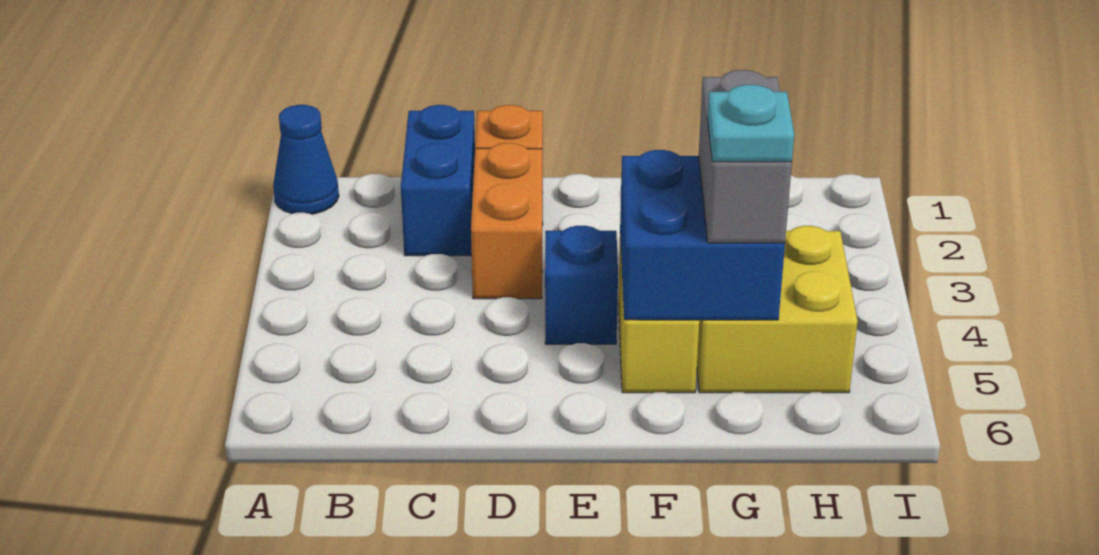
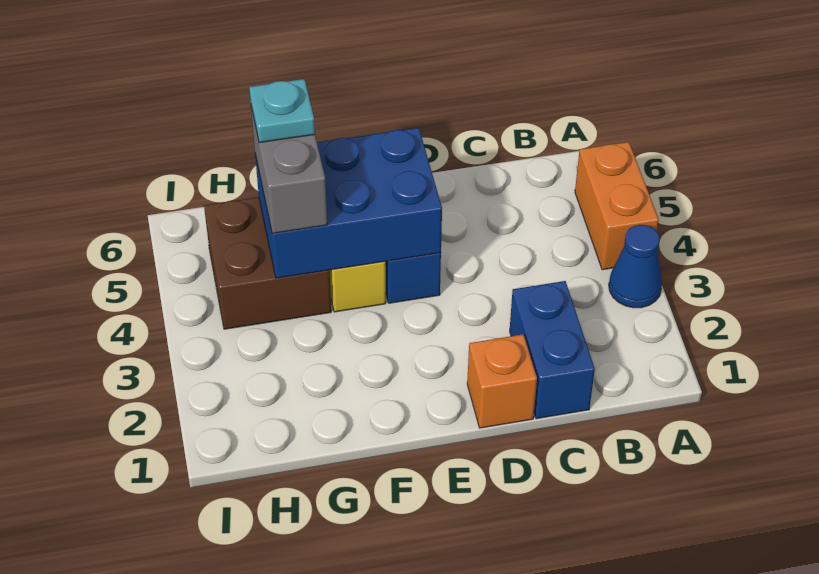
blue 1x1 cone [273,105,339,214] -> blue 1x1 cone moved to [609,225,662,308]
orange 1x2 brick [471,143,543,299] -> orange 1x2 brick moved to [575,142,659,270]
blue 2x2 brick [620,150,785,320] -> blue 2x3 brick [255,128,442,278]
yellow 2x2 brick [697,226,858,393] -> brown 2x2 brick [204,197,331,329]

